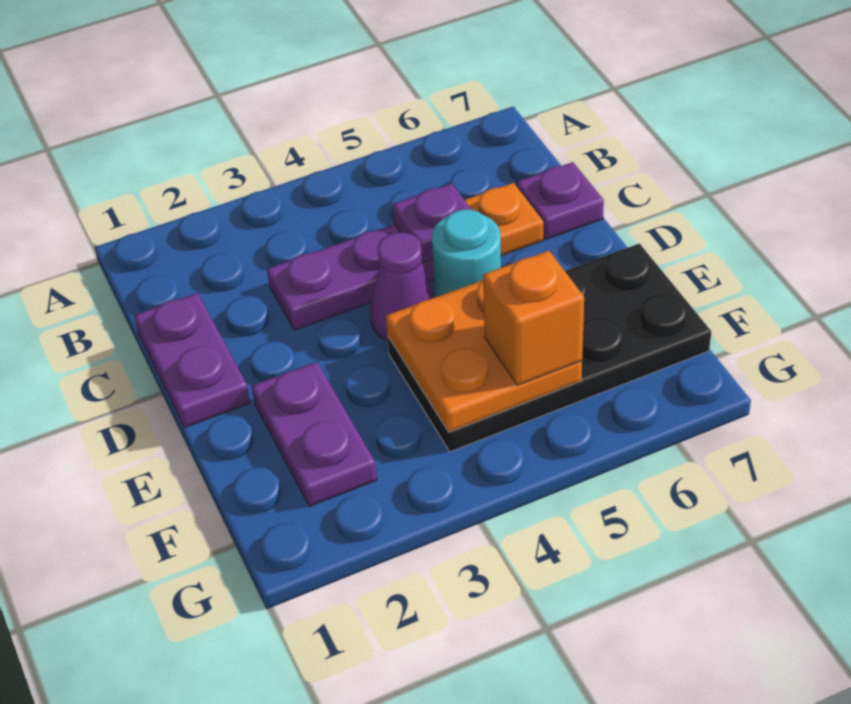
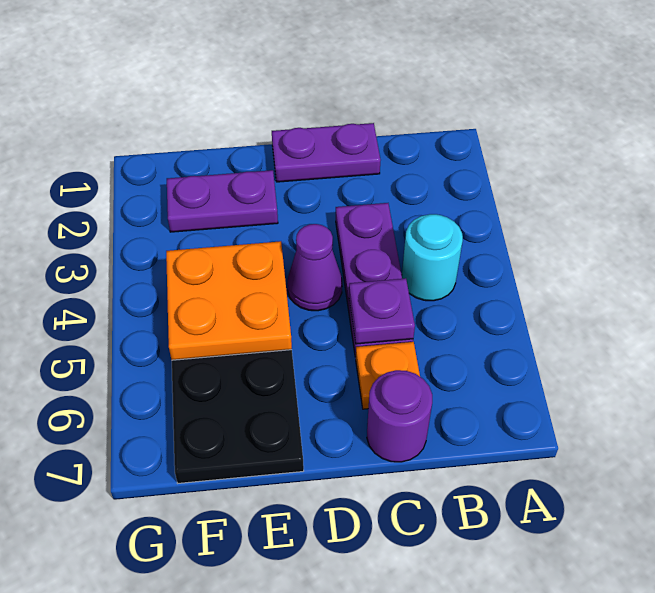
purple 1x1 plate [516,162,604,239] -> purple 1x1 round brick [367,370,432,462]
cyan 1x1 round brick [432,209,501,297] -> cyan 1x1 round brick moved to [402,214,463,301]
orange 1x1 brick [483,251,584,385] -> none

